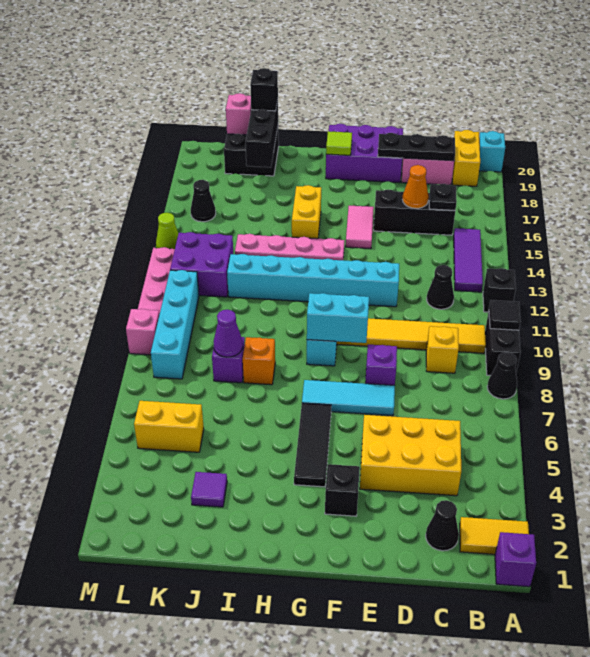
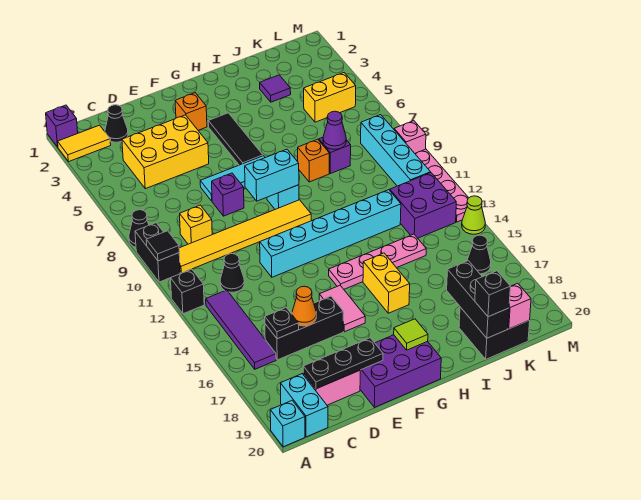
purple 1x3 tile [454,228,483,292] -> purple 1x4 tile [206,290,276,369]
yellow 1x2 brick [452,130,480,186] -> cyan 1x2 brick [280,374,328,437]
black 1x1 brick [325,464,360,516] -> orange 1x1 brick [175,93,207,130]

